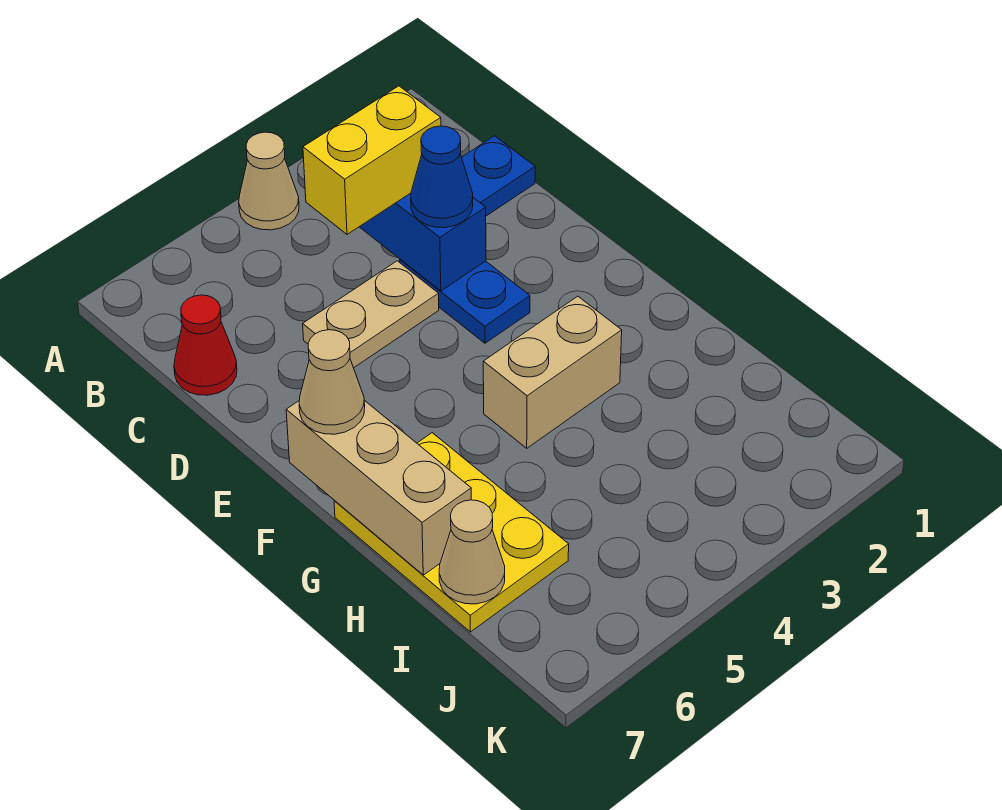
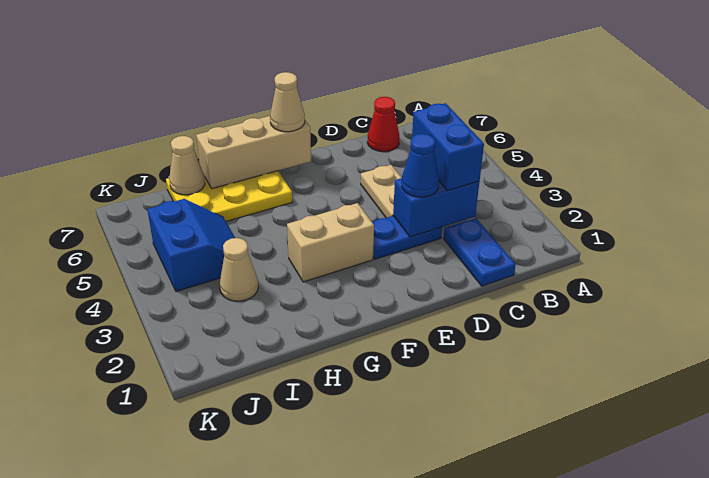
tan 1x1 cone [239,132,299,230] -> tan 1x1 cone moved to [219,238,258,301]
yellow 1x2 brick [303,86,441,234] -> blue 1x2 brick [412,103,484,191]
tan 1x2 brick [483,296,622,448] -> tan 1x2 brick turned to [287,203,374,282]
none -> blue 2x2 slope [147,199,235,291]

